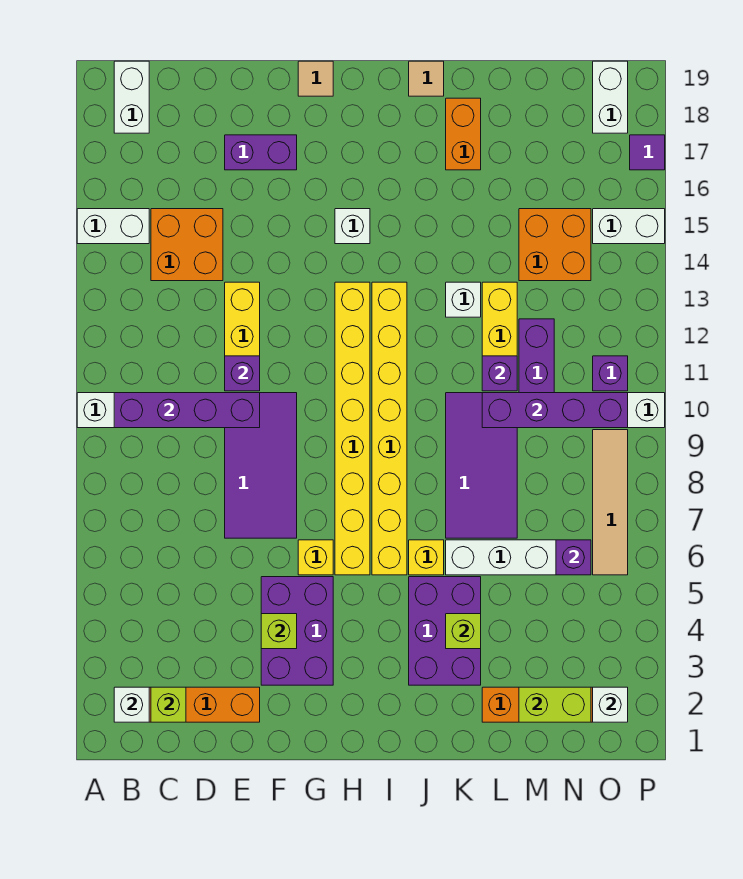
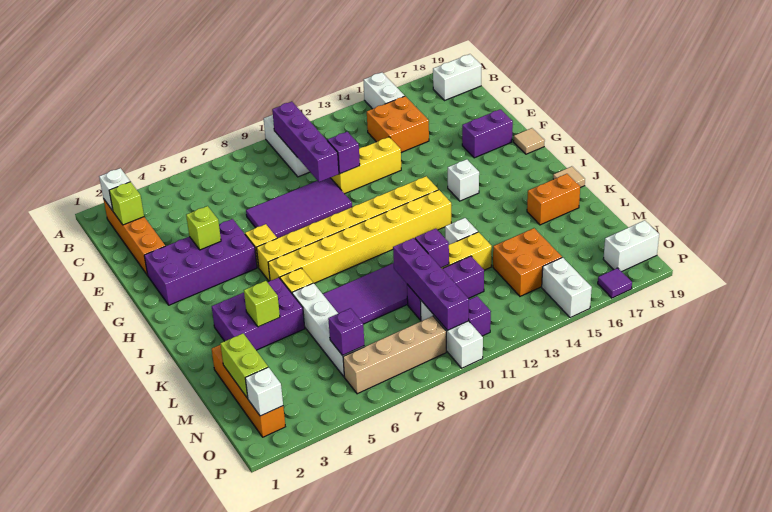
purple 1x2 brick [225,135,297,170] -> purple 1x2 brick turned to [462,109,513,158]
purple 2x3 brick [261,577,333,685] -> purple 2x4 brick [144,219,257,305]
tan 1x4 tile [593,430,628,575] -> tan 1x4 brick [343,316,446,394]

